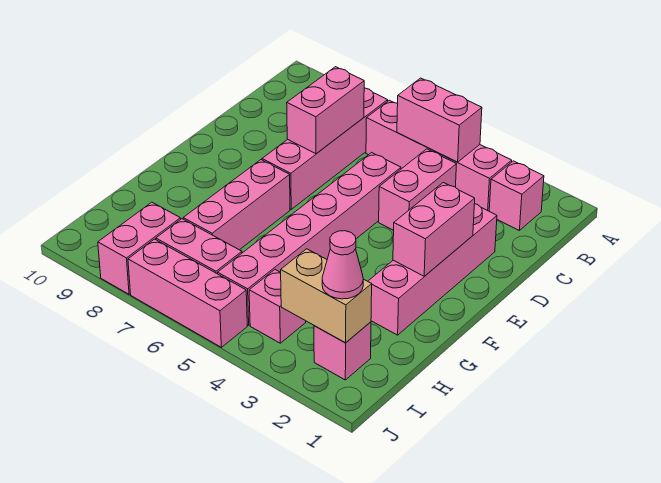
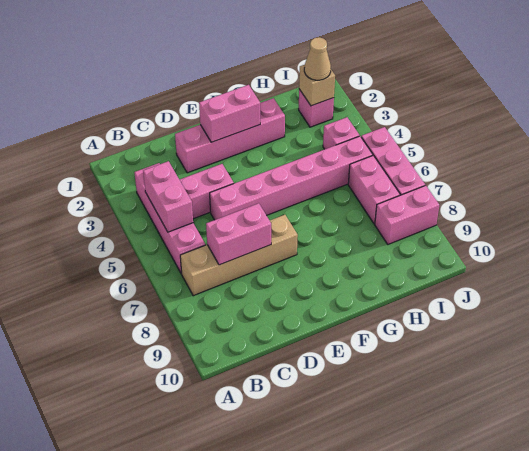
pink 1x1 brick [489,161,544,230] -> none
pink 1x4 brick [262,88,388,209] -> tan 1x4 brick [180,215,298,296]
pink 1x3 brick [183,160,290,250] -> none
tan 1x2 brick [281,249,372,343] -> tan 1x1 brick [299,65,335,106]
pink 1x1 cone [322,231,363,299] -> tan 1x1 cone [304,37,331,80]

